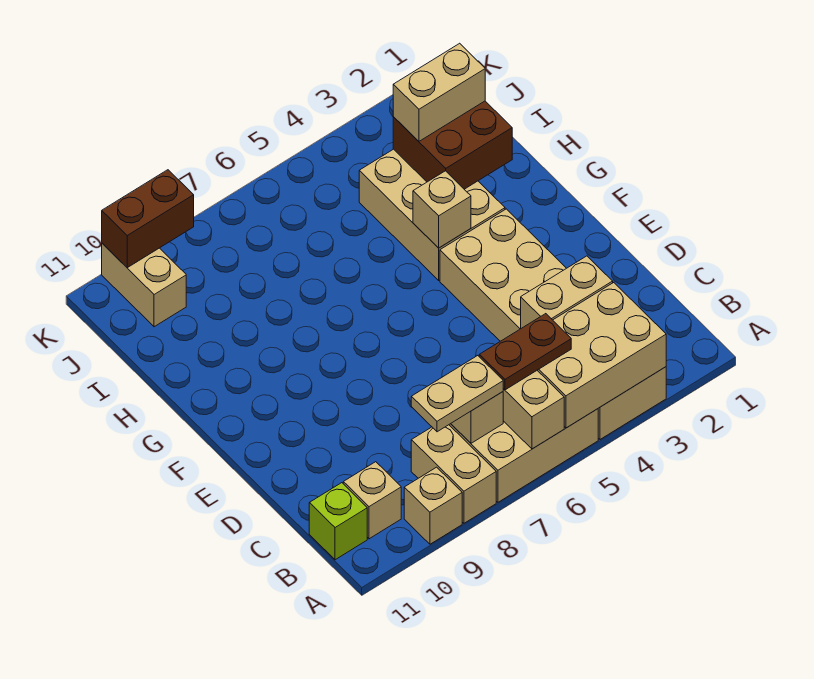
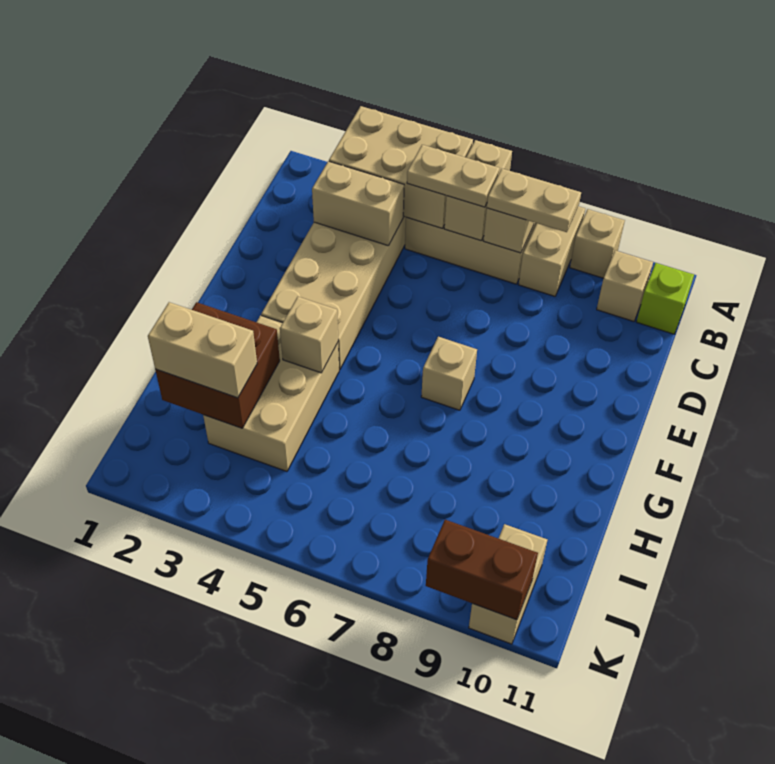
brown 1x2 plate [479,314,571,390] -> tan 1x2 plate [407,145,500,207]
none -> tan 1x1 brick [421,337,477,410]

